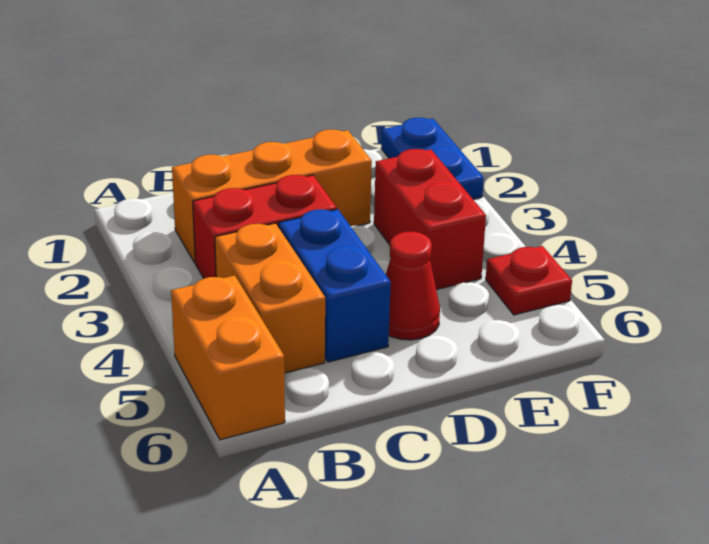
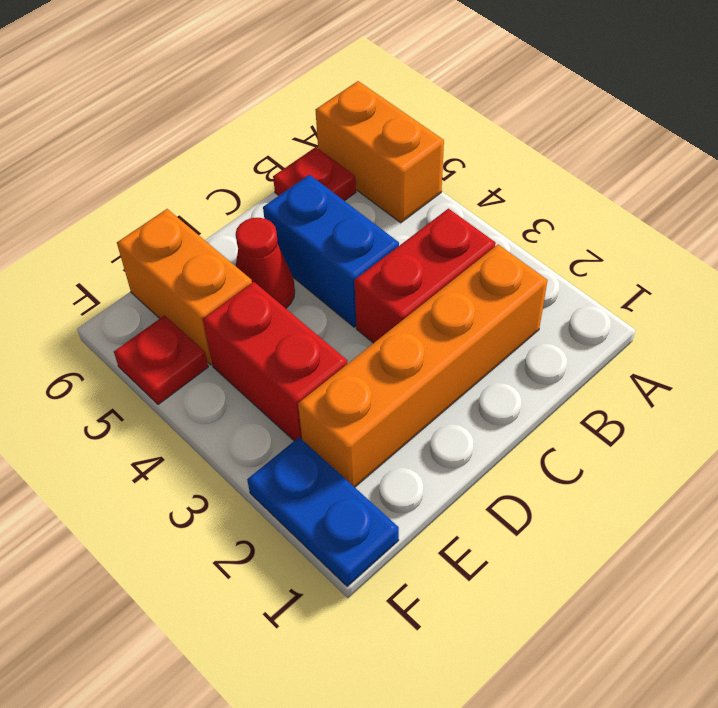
orange 1x3 brick [172,130,372,263] -> orange 1x4 brick [298,244,548,487]
orange 1x2 brick [215,223,325,373] -> orange 1x2 brick moved to [117,209,252,365]
none -> red 1x1 plate [273,147,356,201]

